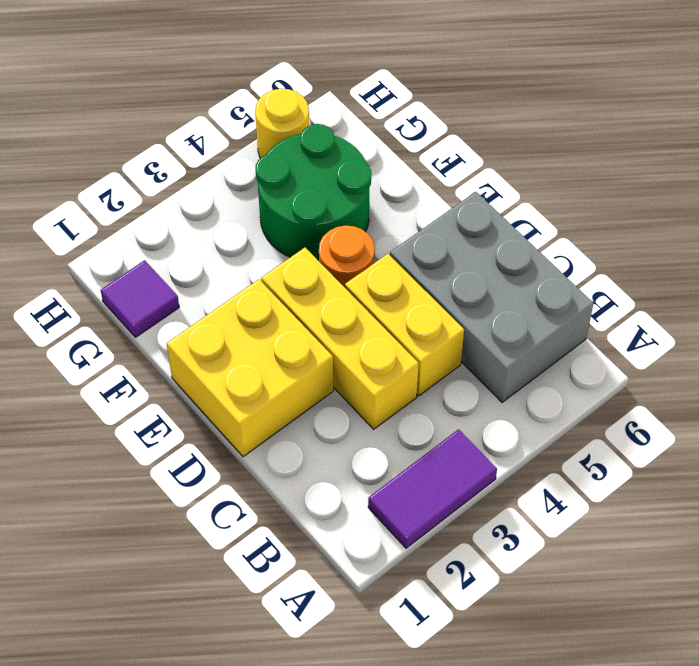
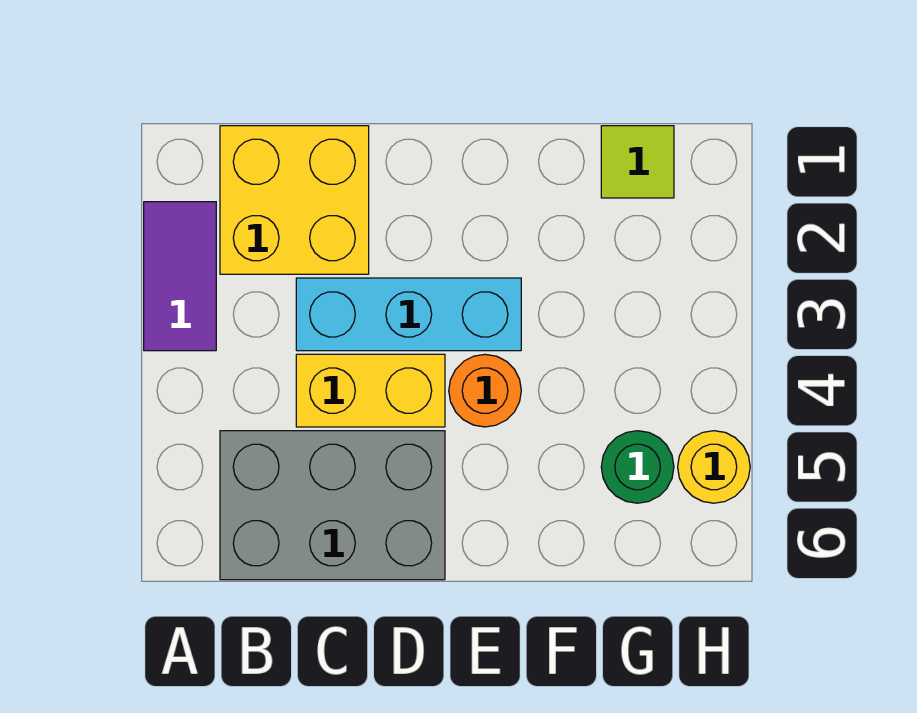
yellow 1x3 brick [261,248,419,429] -> cyan 1x3 brick [296,278,521,351]
yellow 2x2 brick [167,279,333,457] -> yellow 2x2 brick moved to [220,126,369,274]
green 2x2 round brick [256,124,371,261] -> green 1x1 round brick [601,431,674,503]
purple 1x1 tile [101,260,179,337] -> lime 1x1 tile [601,126,674,198]

